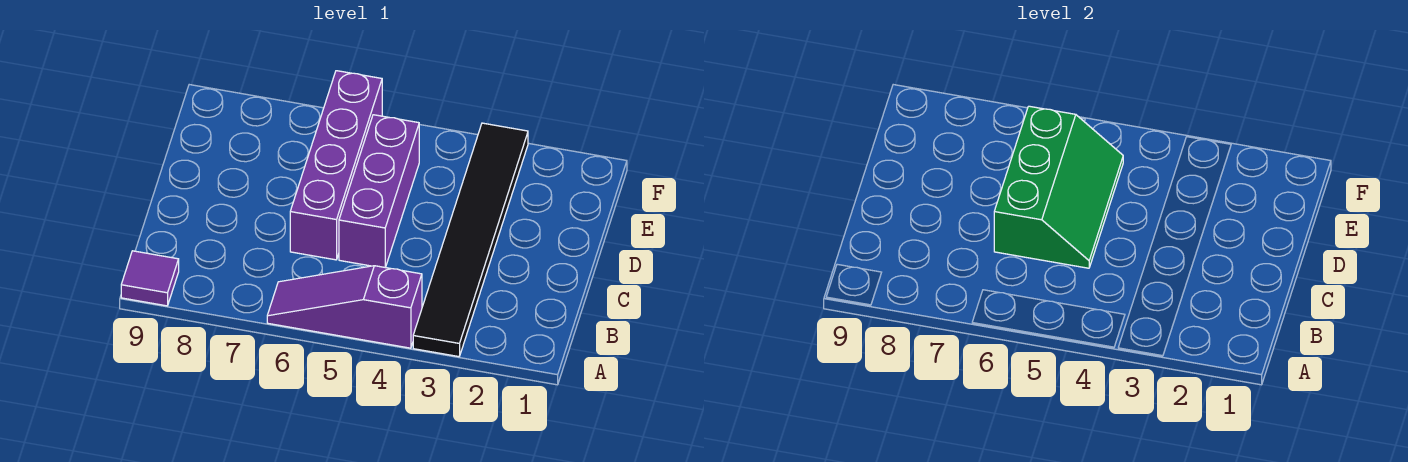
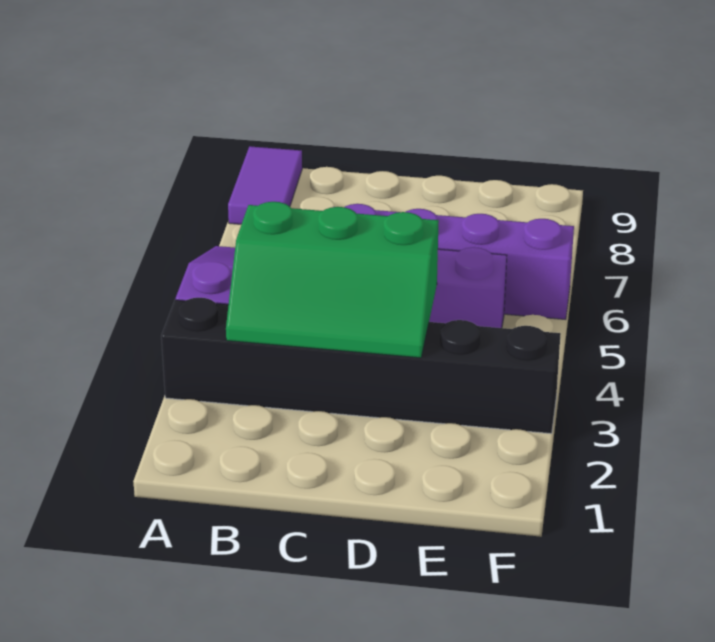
black 1x6 tile [413,123,528,357] -> black 1x6 brick [161,298,561,434]
purple 1x1 tile [121,251,179,306] -> purple 1x2 tile [228,146,302,224]
green 2x3 slope [994,106,1123,268] -> green 2x3 slope moved to [226,202,439,358]

